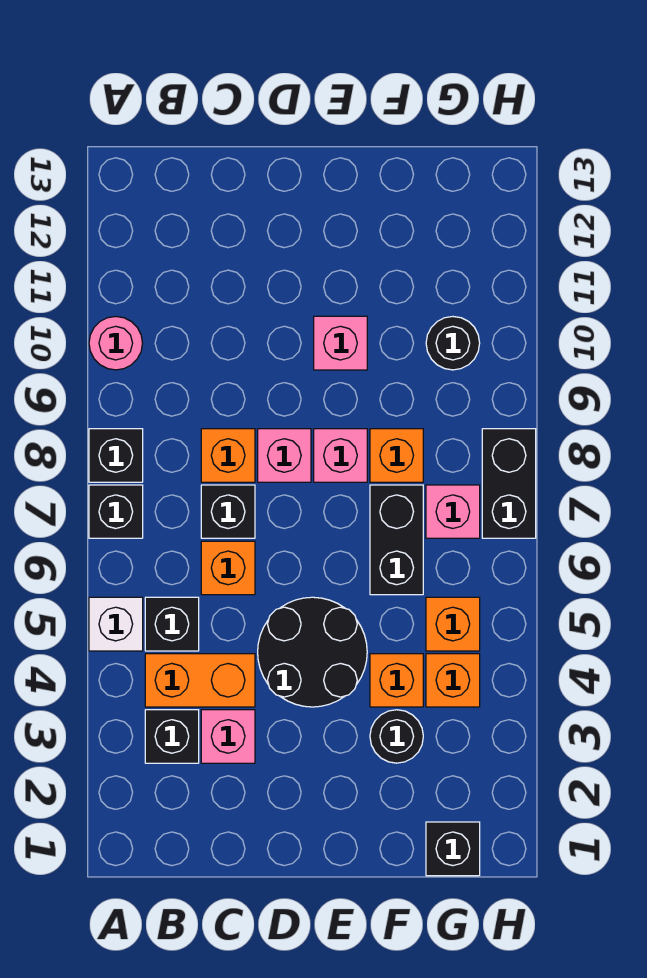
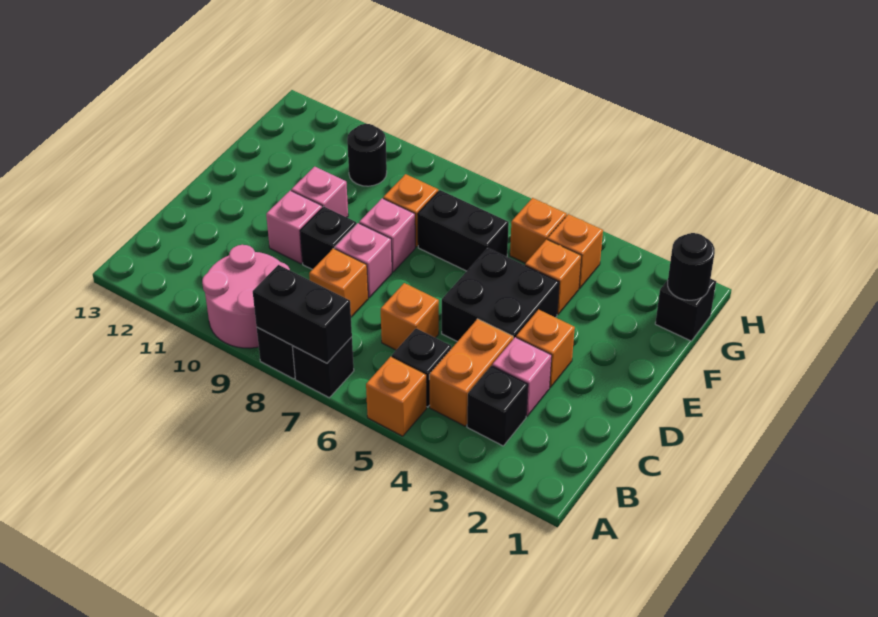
white 1x1 brick [89,597,143,651] -> orange 1x1 brick [366,357,427,436]
pink 1x1 round brick [89,316,142,370] -> pink 2x2 round brick [202,245,290,348]
black 1x1 brick [201,485,255,538] -> black 1x1 brick moved to [300,207,356,270]
none -> orange 1x1 brick [516,310,575,387]
black 2x2 round brick [258,597,367,707] -> black 2x2 brick [442,248,559,342]
black 1x1 round brick [370,710,423,763] -> black 1x1 round brick moved to [668,233,715,300]
pink 1x1 brick [426,485,480,538] -> pink 1x1 brick moved to [266,190,322,264]
black 1x2 brick [482,429,536,538] -> black 1x2 brick moved to [253,265,352,363]

